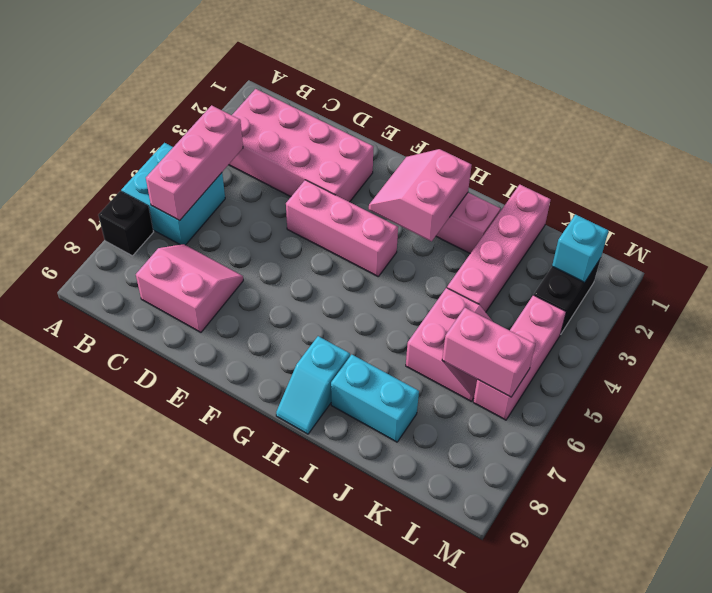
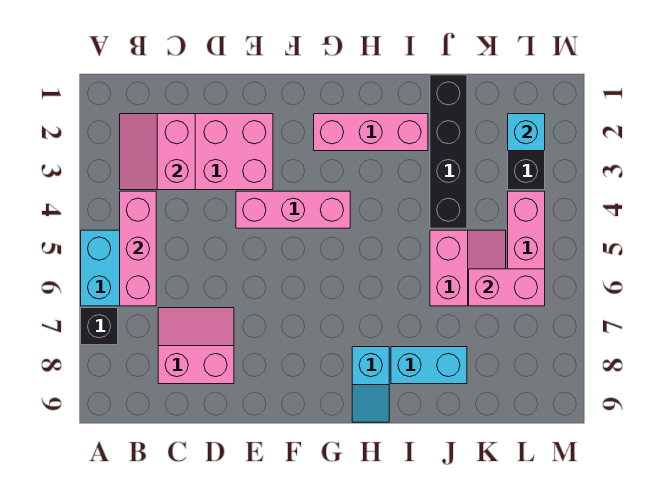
pink 2x2 slope [369,149,472,241] -> pink 2x2 slope moved to [120,114,195,190]
pink 1x4 brick [447,185,551,312] -> black 1x4 brick [430,75,467,228]

